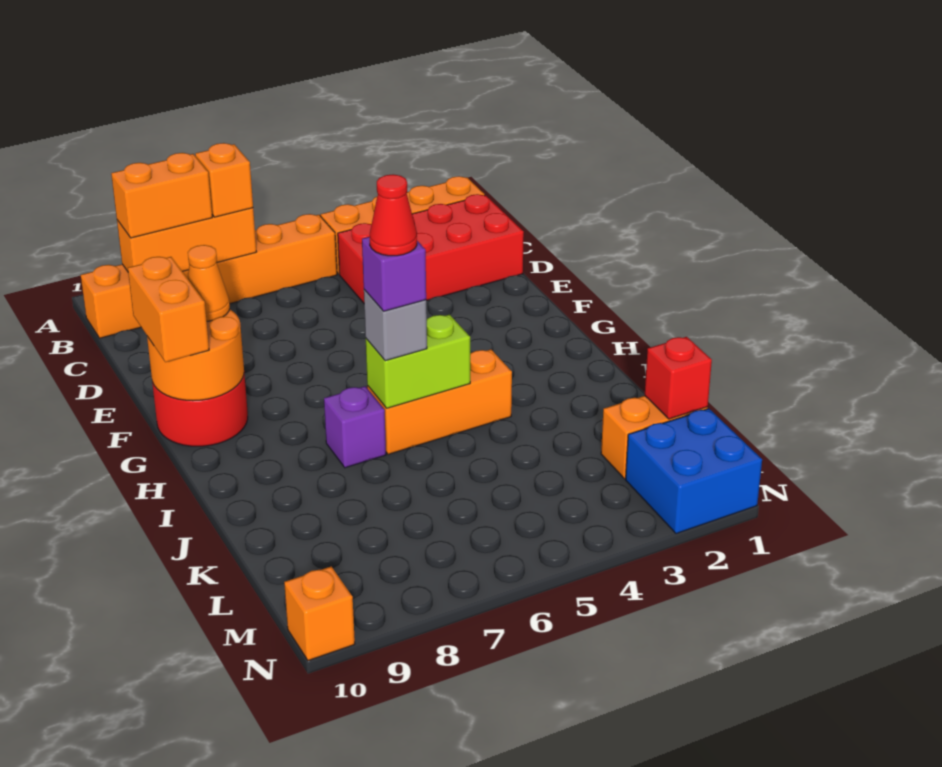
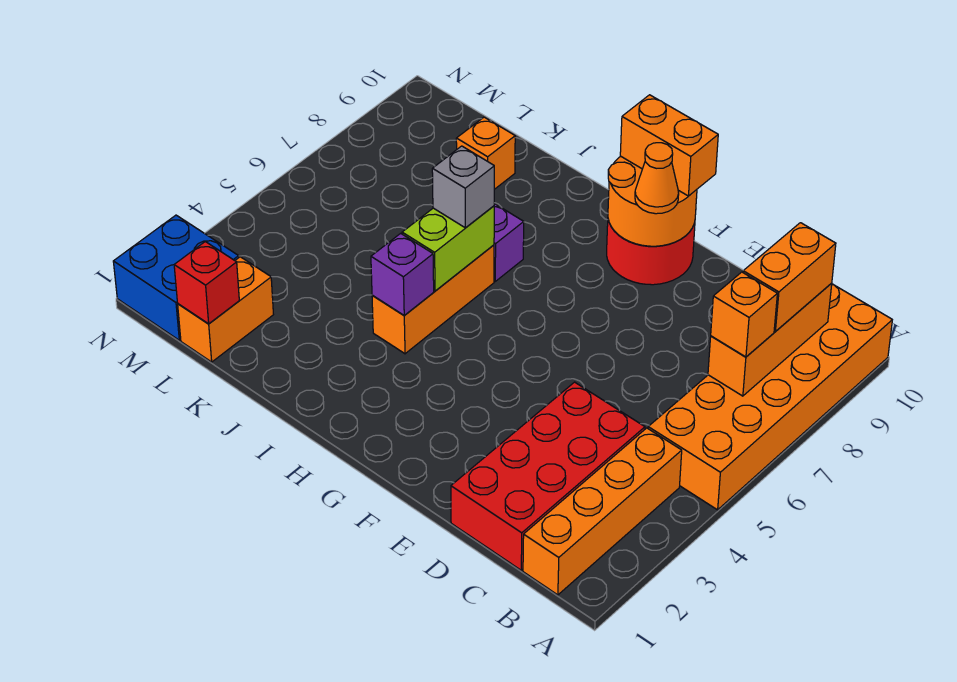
orange 1x6 brick [81,214,337,338] -> orange 2x6 brick [648,284,892,510]
purple 1x1 brick [362,237,426,311] -> purple 1x1 brick moved to [371,233,434,315]
red 1x1 cone [370,174,417,256] -> none
orange 1x1 brick [284,567,355,661] -> orange 1x1 brick moved to [456,117,515,189]

